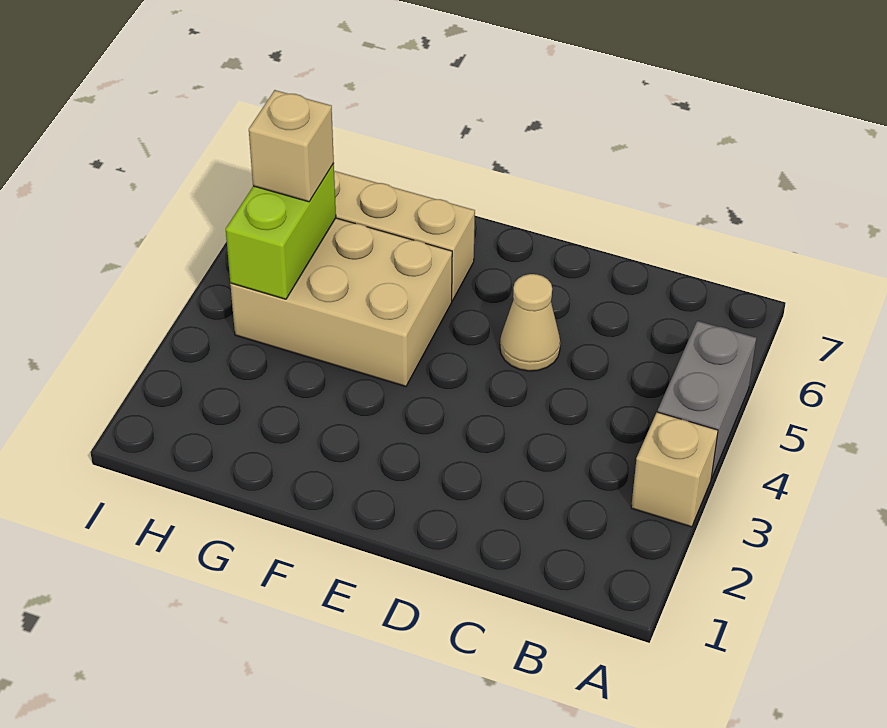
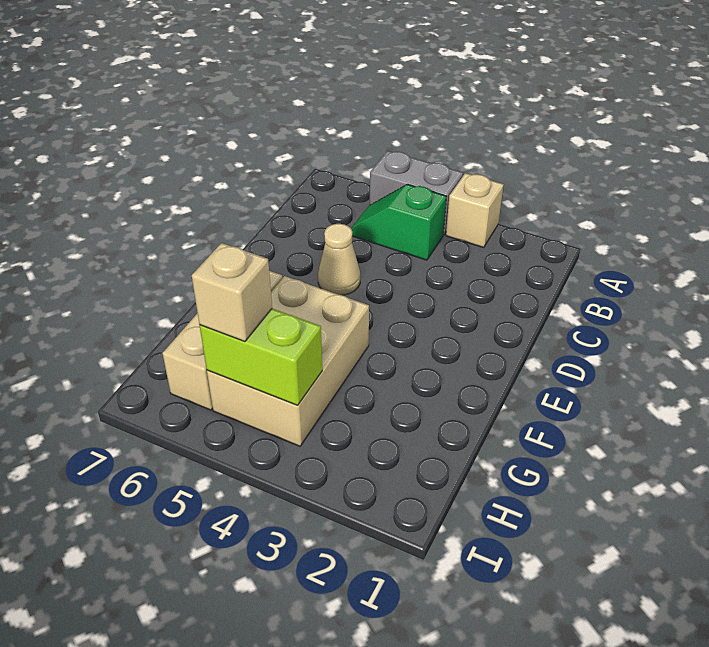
none -> green 1x2 slope [351,184,446,260]

